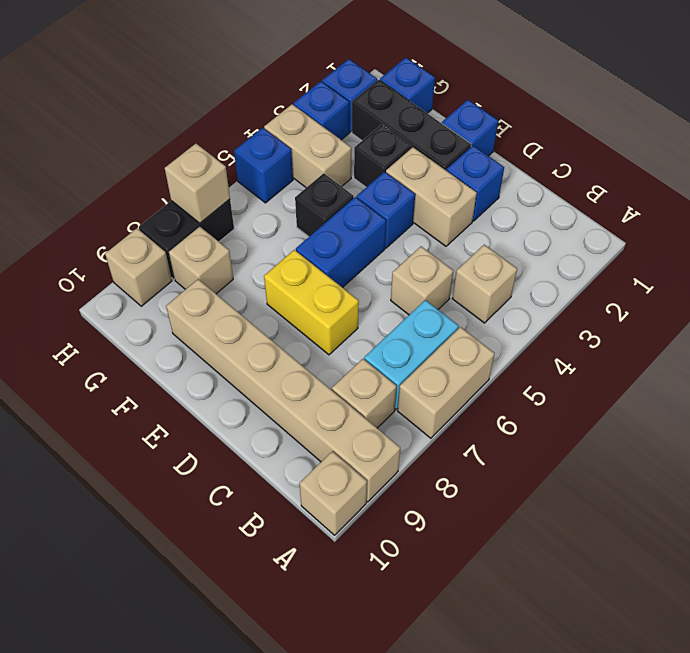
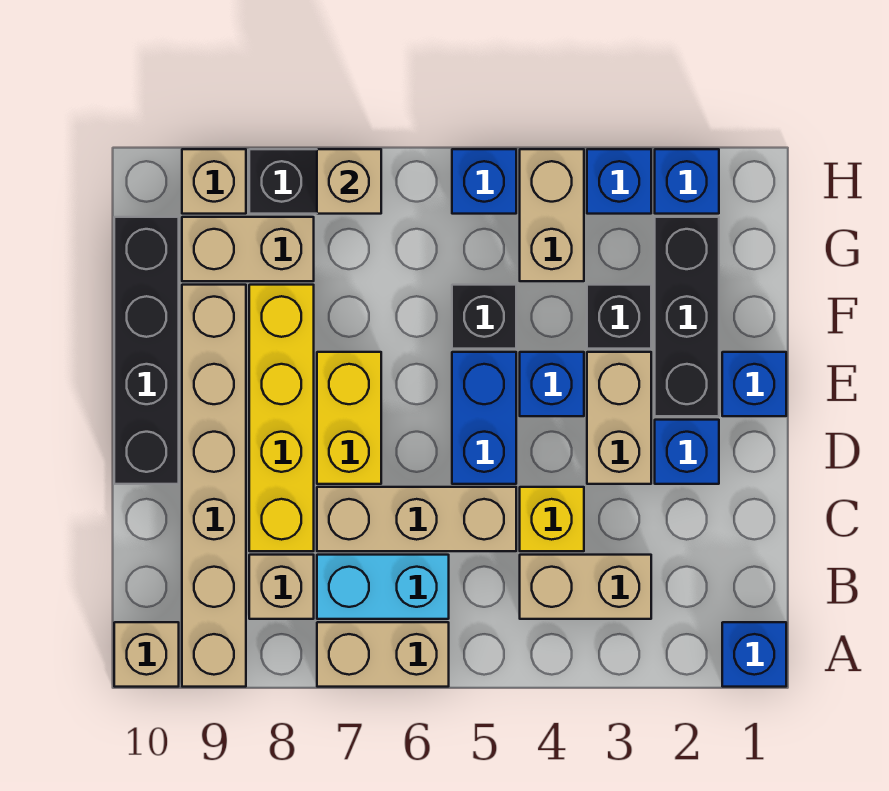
tan 1x1 brick [452,245,517,323] -> tan 1x2 brick [520,555,651,619]
none -> yellow 1x1 brick [520,487,584,551]
tan 1x1 brick [391,246,453,315] -> tan 1x3 brick [317,487,516,551]
none -> yellow 1x4 brick [249,285,314,551]
none -> black 1x4 brick [114,217,179,484]
blue 1x2 brick [296,197,386,288] -> blue 1x2 brick turned to [452,352,516,484]
blue 1x1 brick [380,58,435,113] -> blue 1x1 brick moved to [722,622,786,687]
tan 1x1 brick [169,227,233,294] -> tan 1x2 brick [182,217,314,281]

